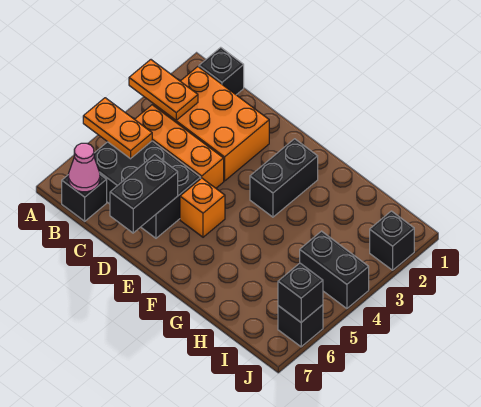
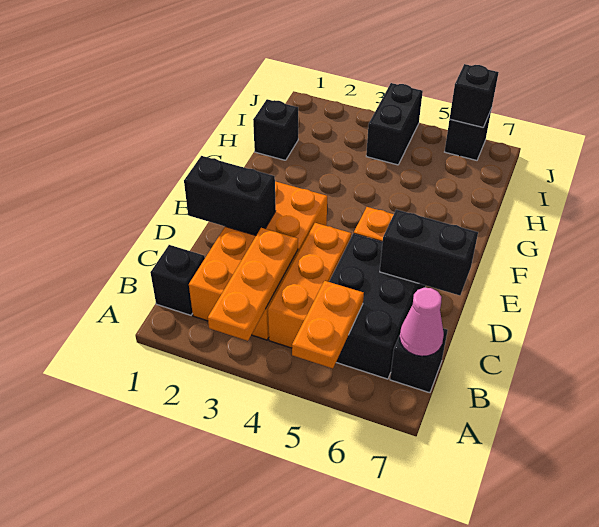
orange 1x2 plate [129,60,198,120] -> orange 1x3 plate [208,228,298,341]
orange 2x3 brick [153,67,269,181] -> orange 2x4 brick [189,181,327,340]
black 1x2 brick [250,139,318,217] -> black 1x2 brick moved to [184,156,276,235]
black 1x1 brick [370,211,414,270] -> black 1x1 brick moved to [253,99,298,160]

